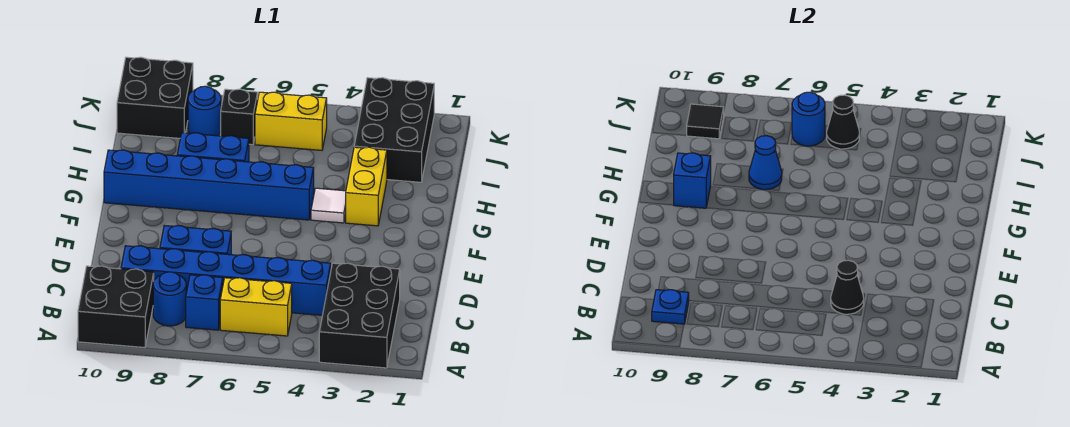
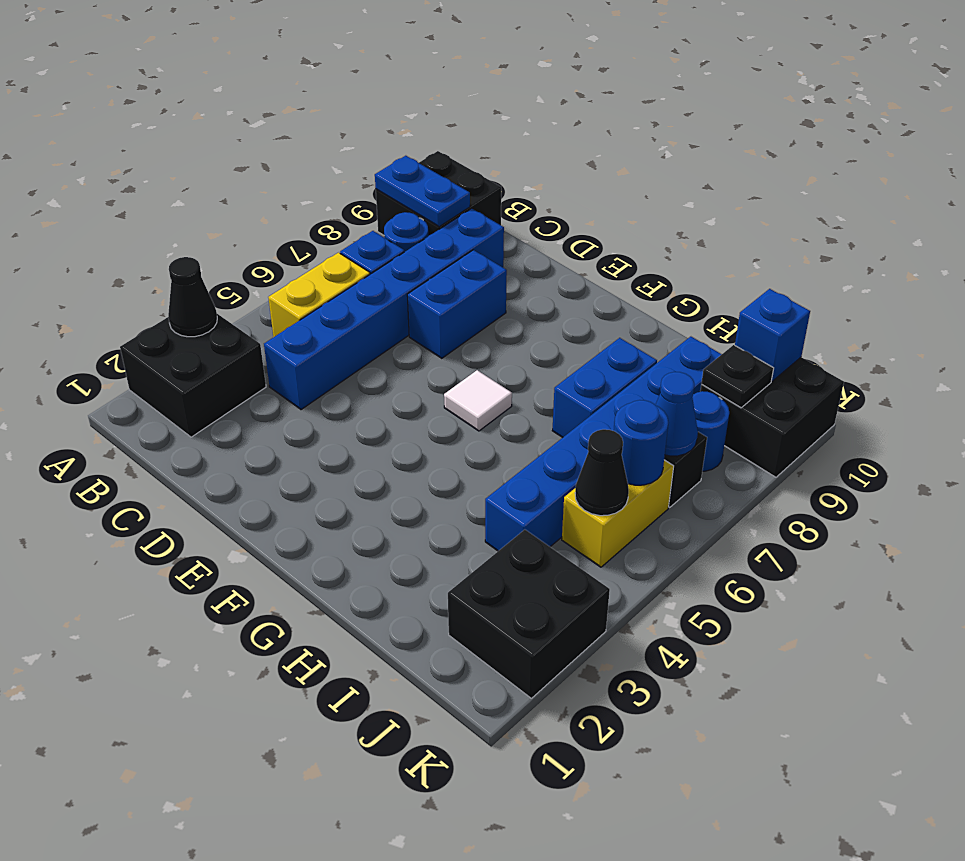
black 2x3 brick [319,263,400,368] -> black 2x2 brick [120,314,266,437]
blue 1x1 plate [652,290,689,324] -> blue 1x2 plate [375,156,470,227]
black 1x1 cone [831,260,864,314] -> black 1x1 cone moved to [168,257,217,337]
yellow 1x2 brick [346,147,387,226] -> none
white 1x1 tile [311,188,346,223] -> white 1x1 tile moved to [444,370,512,431]
blue 1x6 brick [104,150,314,220] -> blue 1x6 brick moved to [485,337,722,551]
blue 1x1 brick [674,153,711,208] -> blue 1x1 brick moved to [735,289,810,381]
blue 1x1 cone [749,136,782,190] -> blue 1x1 cone moved to [656,372,698,456]
black 2x3 brick [354,78,434,182] -> black 2x2 brick [448,530,610,698]
black 1x1 tile [686,104,724,139] -> black 1x1 plate [701,345,774,408]

